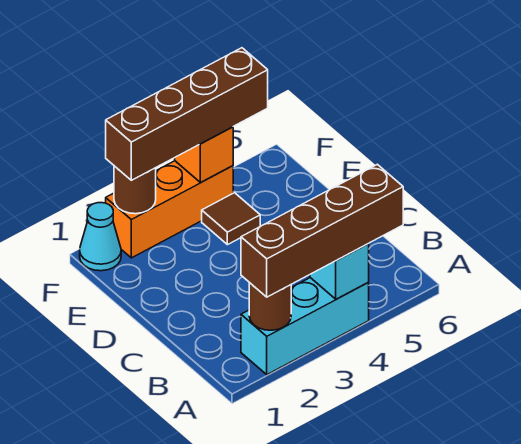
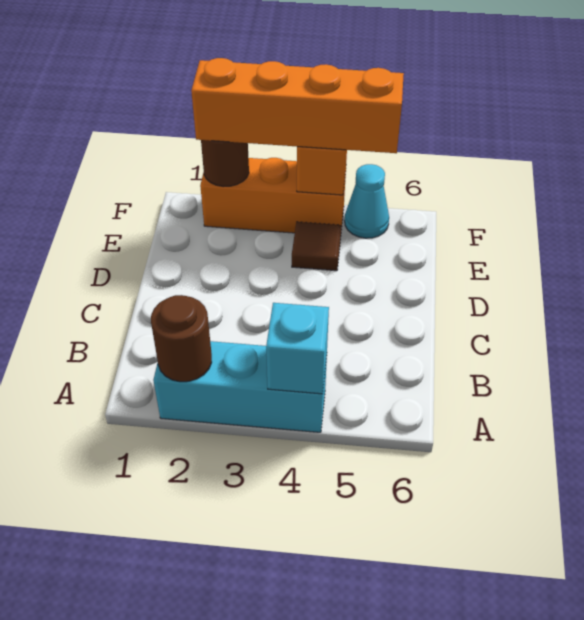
brown 1x4 brick [241,164,403,297] -> none
cyan 1x1 cone [80,203,121,271] -> cyan 1x1 cone moved to [345,164,389,238]
brown 1x4 brick [106,48,268,180] -> orange 1x4 brick [191,58,404,153]

